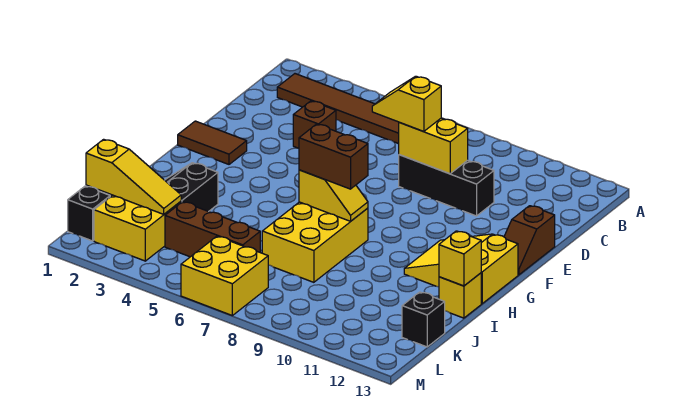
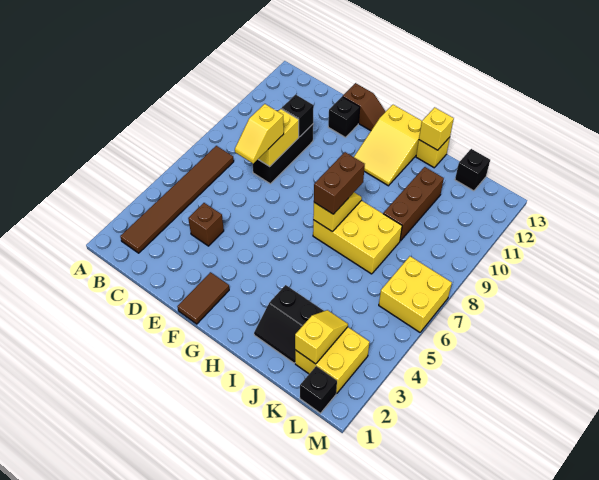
none -> black 1x1 brick [281,94,314,137]
none -> black 1x1 brick [328,97,360,137]
yellow 1x3 slope [86,139,181,214] -> yellow 1x2 slope [295,310,348,364]
brown 1x3 brick [165,202,260,257] -> brown 1x3 brick moved to [383,167,444,241]

